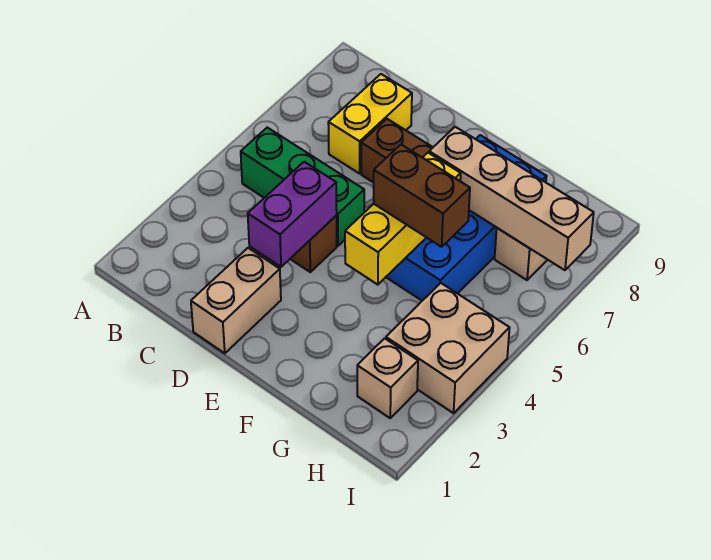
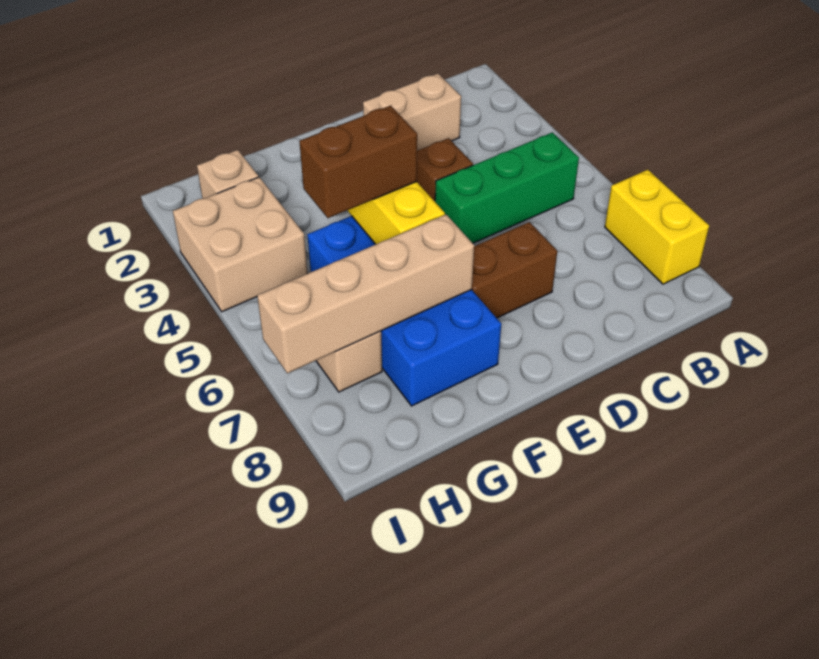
yellow 1x2 brick [328,74,412,174] -> yellow 1x2 brick moved to [605,170,709,284]
tan 1x2 brick [191,248,281,353] -> tan 1x2 brick turned to [363,74,461,151]
purple 1x2 brick [248,162,337,267] -> none

